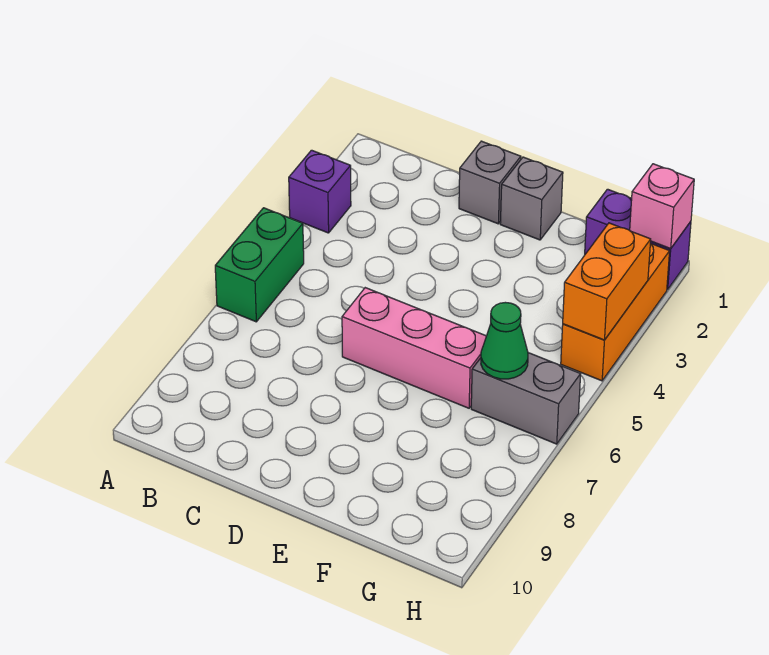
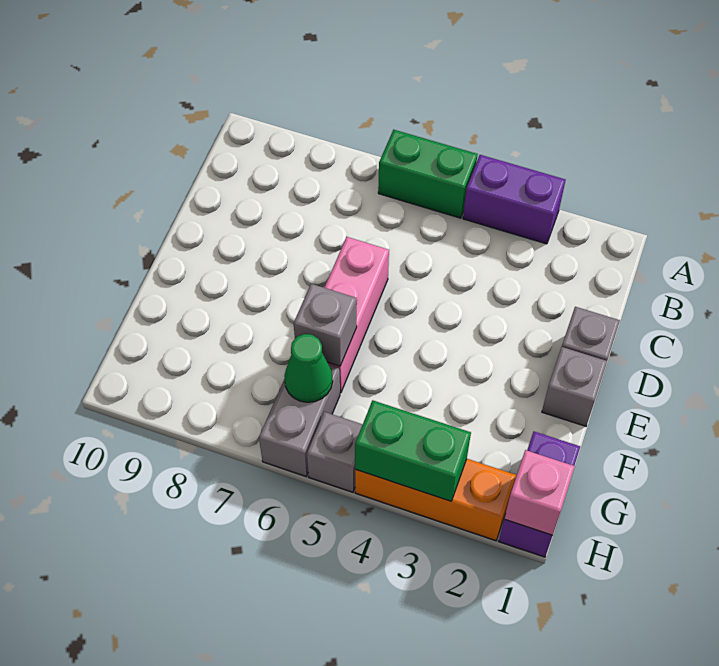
purple 1x1 brick [289,150,351,233] -> purple 1x2 brick [463,155,565,244]
none -> grey 1x1 brick [294,284,357,366]
orange 1x2 brick [563,223,651,340] -> green 1x2 brick [355,400,471,501]
none -> grey 1x1 brick [307,412,363,492]

